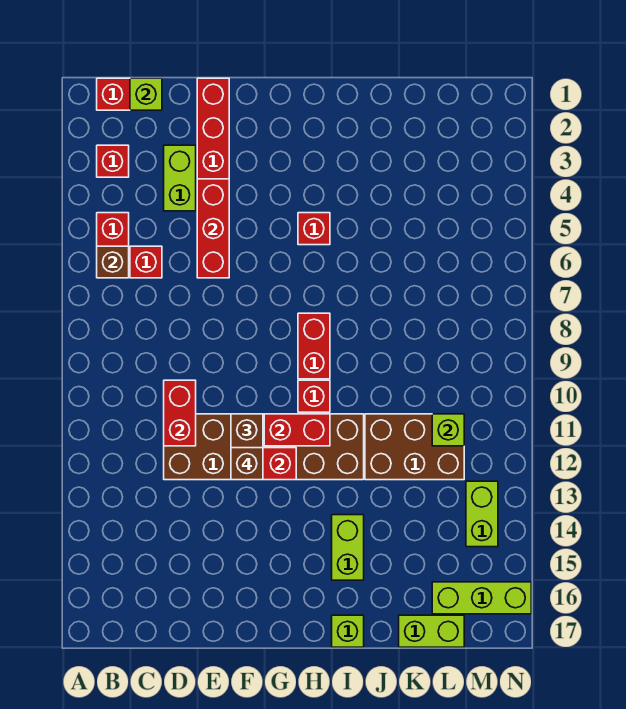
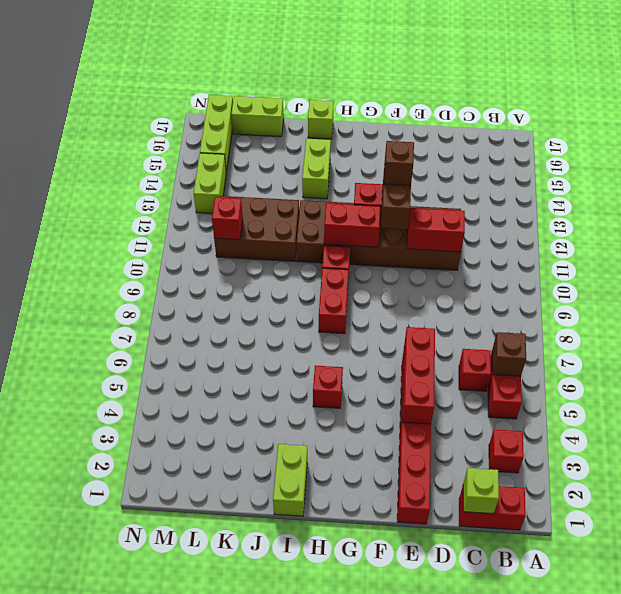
lime 1x2 brick [164,145,196,211] -> lime 1x2 brick moved to [273,444,307,516]
red 1x2 brick [164,380,196,446] -> red 1x2 brick turned to [407,208,465,252]
lime 1x1 brick [432,414,464,446] -> red 1x1 brick [212,197,243,240]
lime 1x3 brick [432,582,531,614] -> lime 1x3 brick turned to [200,95,233,173]

